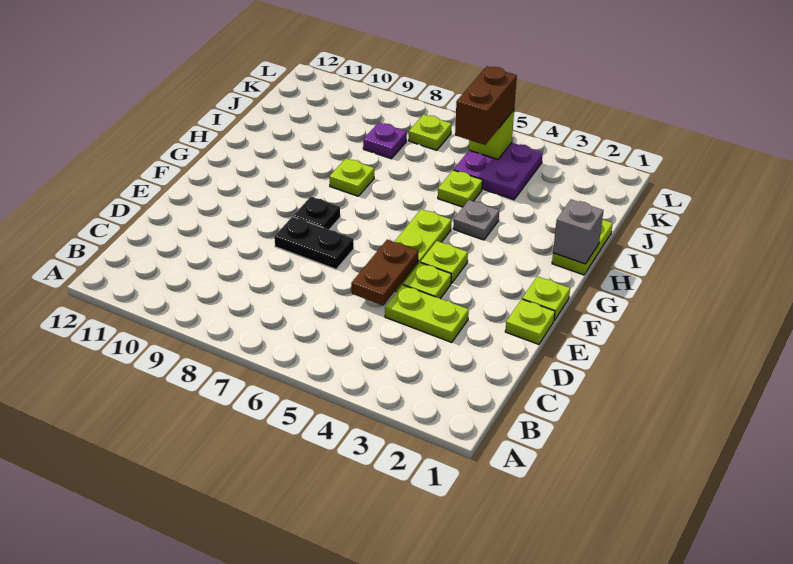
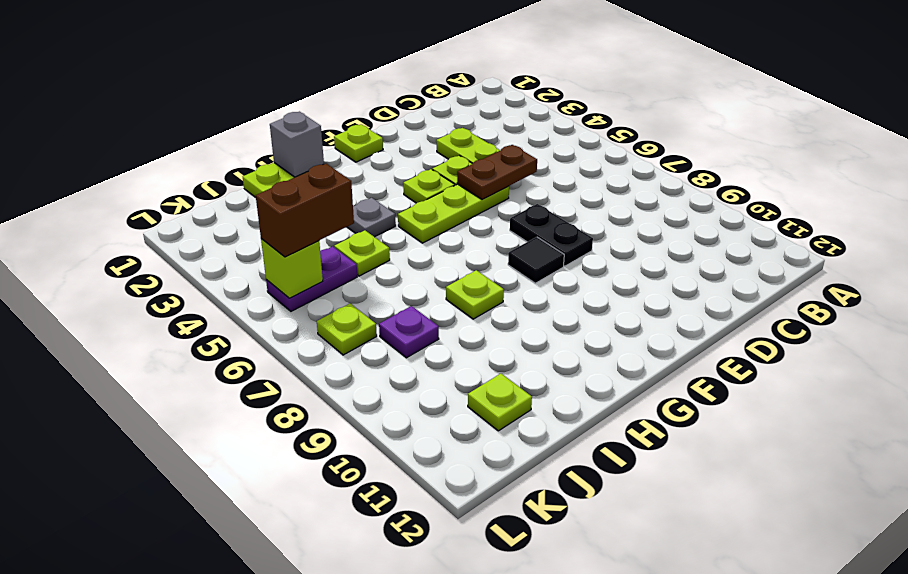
lime 1x1 plate [505,299,555,344] -> lime 1x1 plate moved to [468,374,532,431]
black 1x1 plate [293,197,340,230] -> black 1x1 tile [508,237,564,283]
purple 2x2 plate [454,143,543,200] -> purple 1x2 plate [266,246,357,311]

